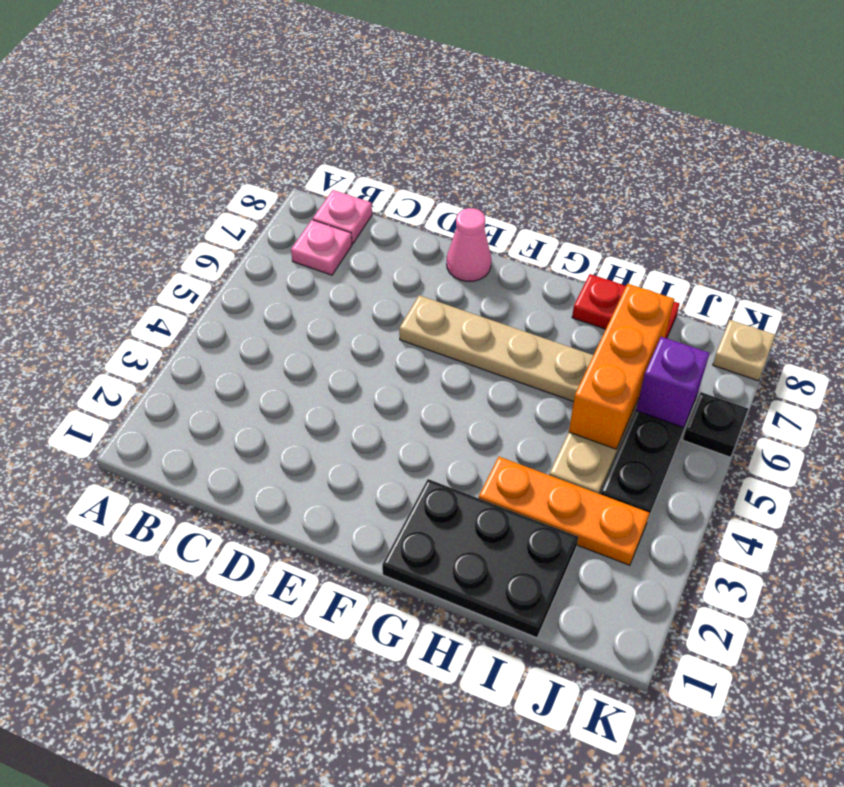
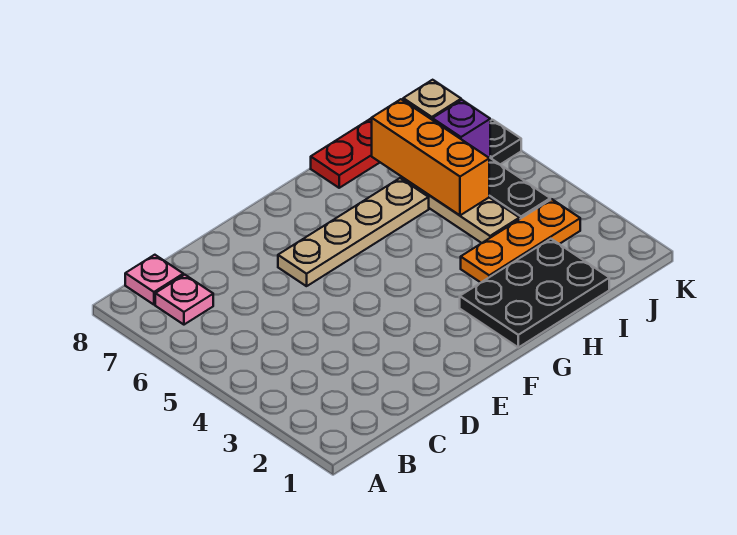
pink 1x1 cone [447,208,491,281] -> none

